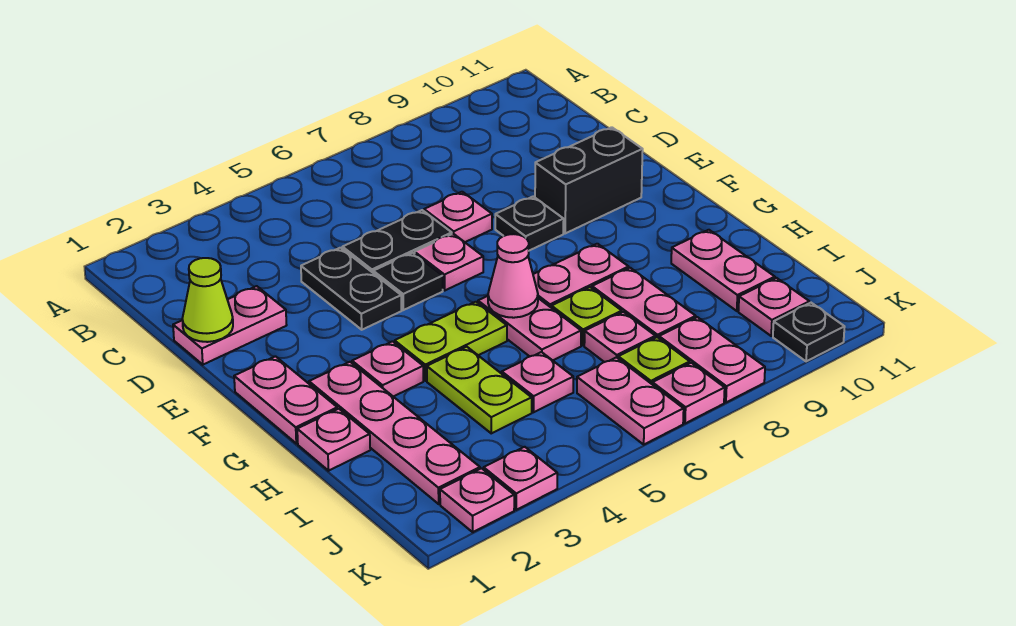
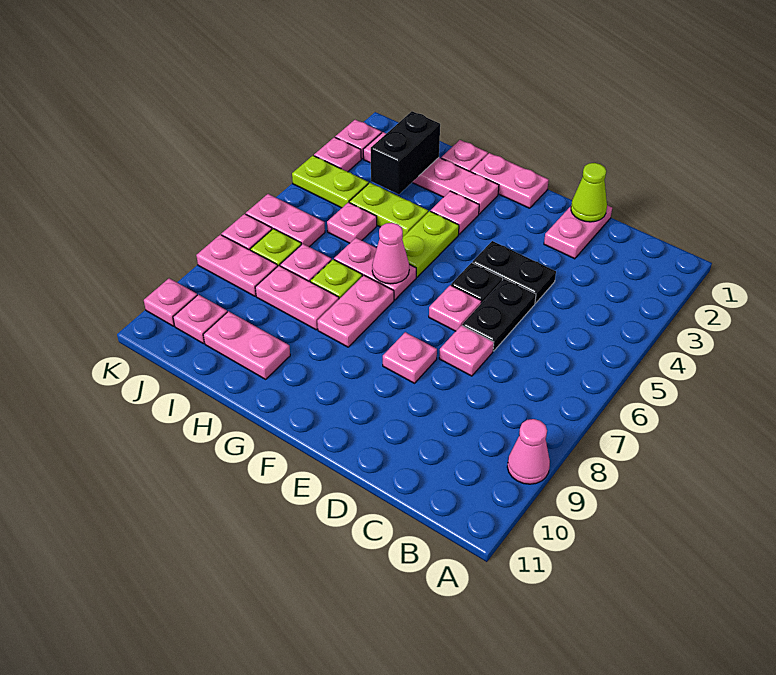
none -> pink 1x1 cone [507,419,550,484]
black 1x1 plate [495,197,564,251] -> pink 1x1 plate [383,332,437,383]
black 1x2 brick [535,127,643,233] -> black 1x2 brick moved to [371,111,440,194]
none -> lime 1x2 plate [292,156,369,208]
black 1x1 plate [773,303,844,361] -> pink 1x1 plate [144,278,197,326]

